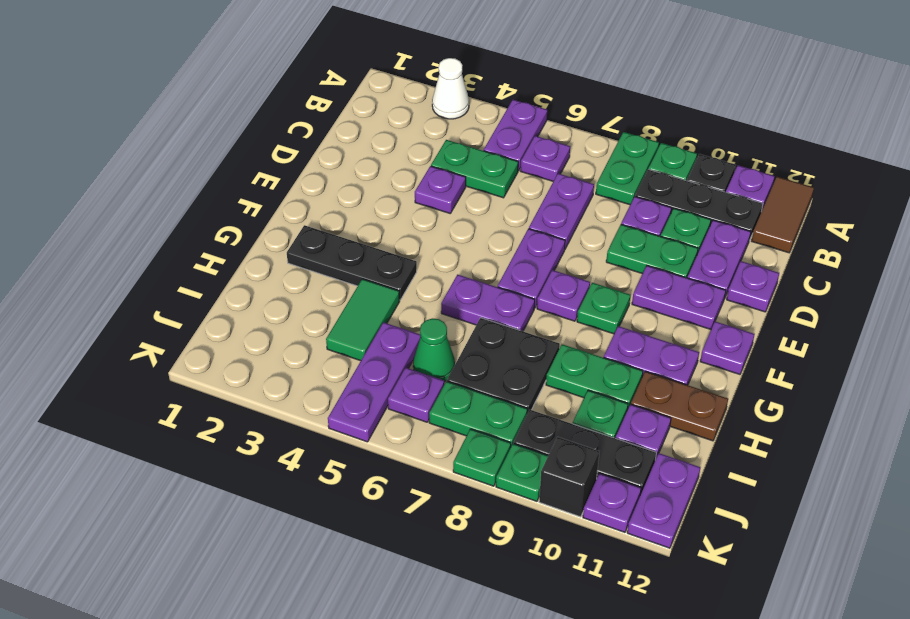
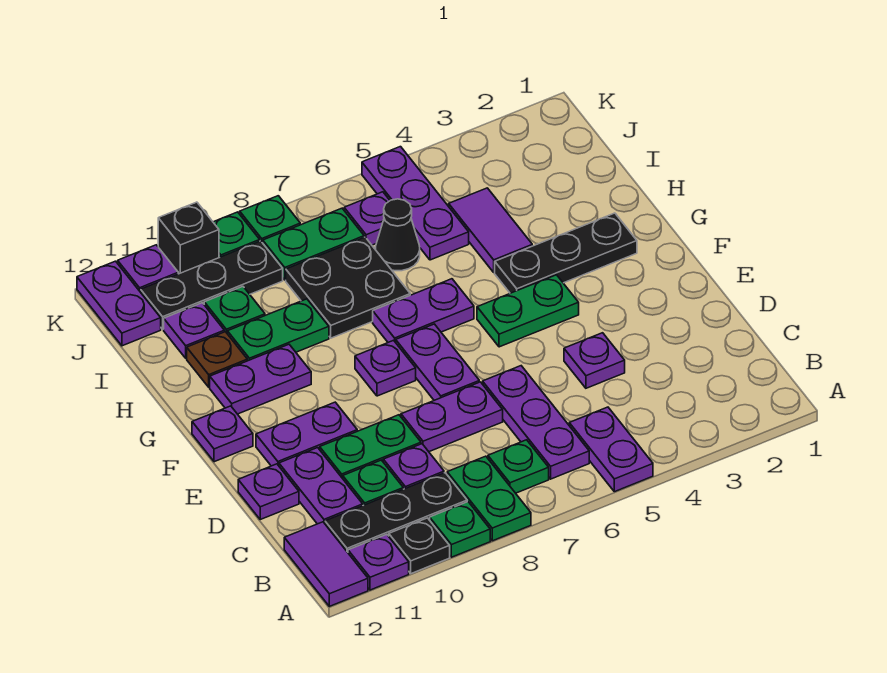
white 1x1 cone [432,58,469,119] -> none
brown 1x2 tile [752,177,814,253] -> purple 1x2 tile [284,522,368,606]
purple 1x1 plate [520,136,570,181] -> purple 1x3 plate [483,366,589,479]
green 1x2 plate [431,140,518,198] -> green 1x2 plate moved to [477,275,579,347]
purple 1x2 plate [529,173,594,249] -> purple 1x2 plate turned to [401,382,503,452]
green 1x1 plate [577,283,630,334] -> green 1x1 plate moved to [488,440,549,493]
green 1x2 tile [326,279,400,361] -> purple 1x2 tile [449,188,532,272]
brown 1x2 plate [631,371,728,441] -> brown 1x1 plate [187,332,247,387]
green 1x1 cone [413,318,455,382] -> black 1x1 cone [375,199,420,271]

